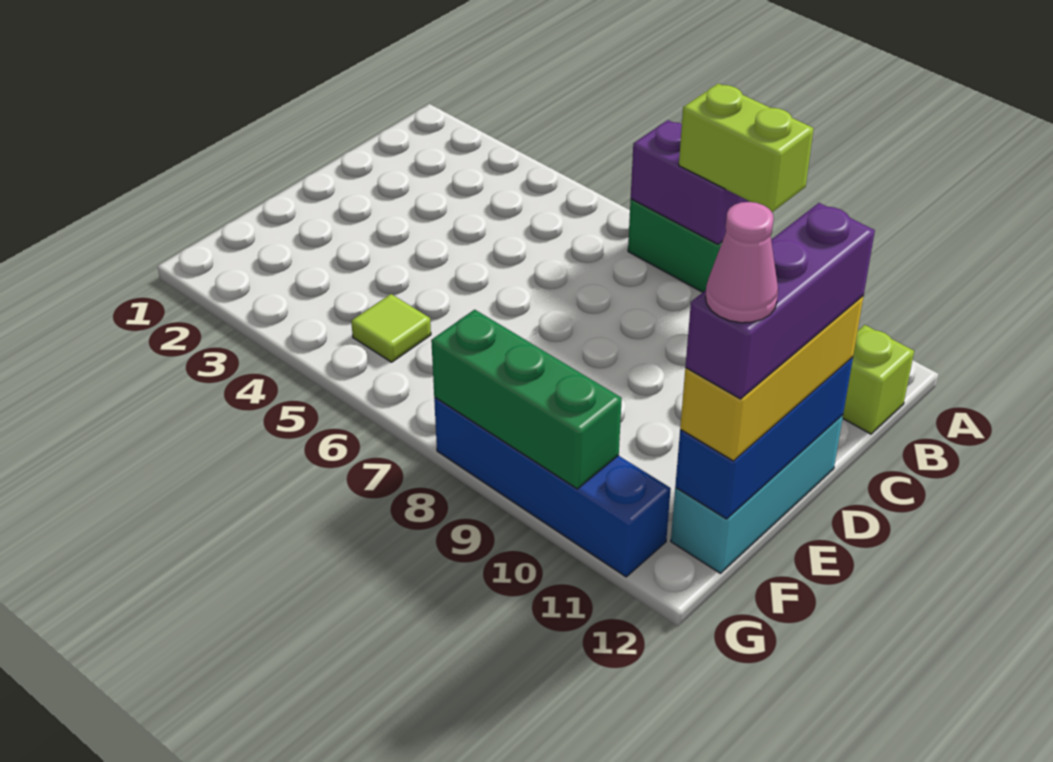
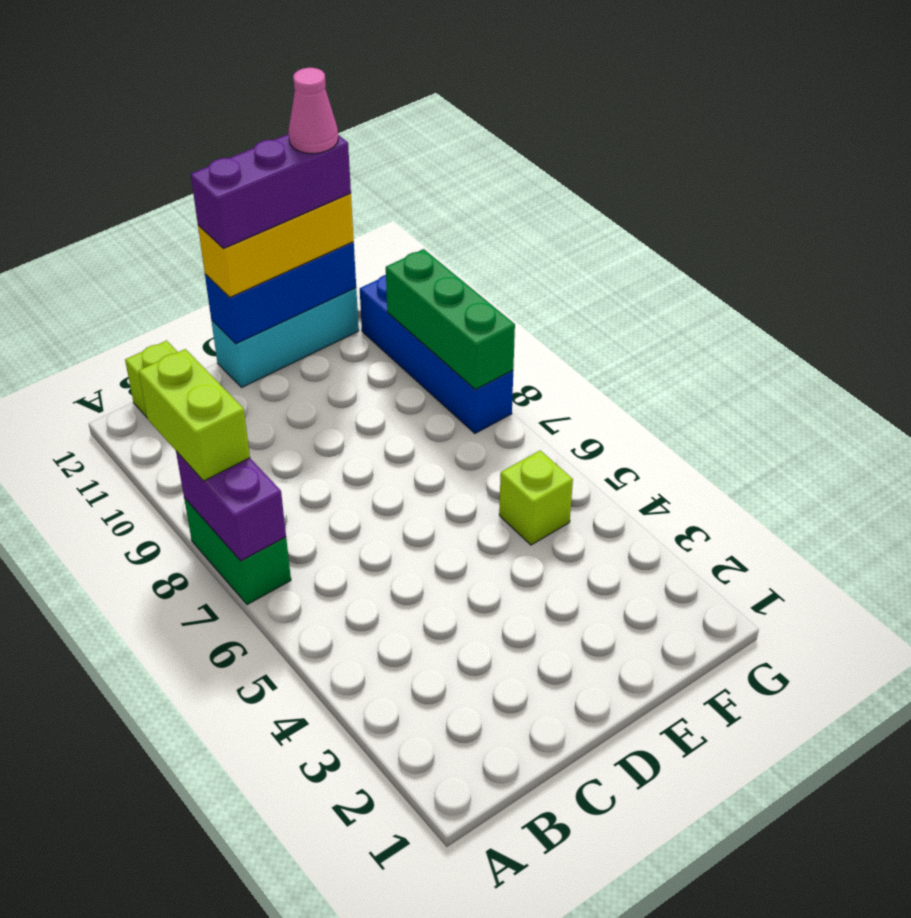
lime 1x1 tile [351,294,431,362] -> lime 1x1 brick [499,450,573,545]

